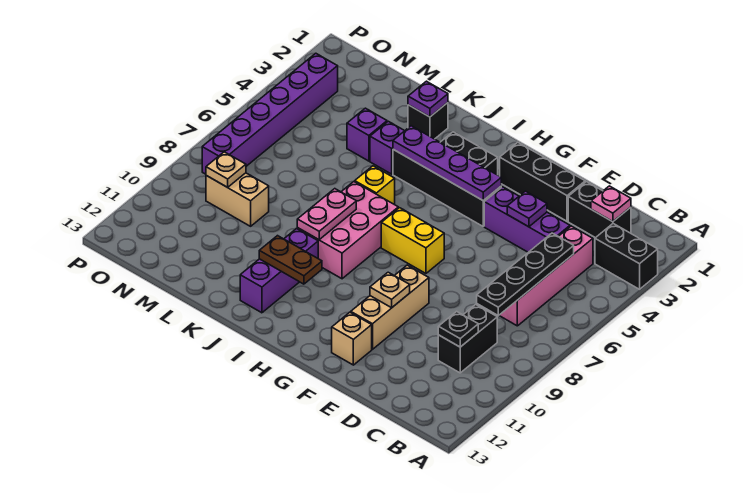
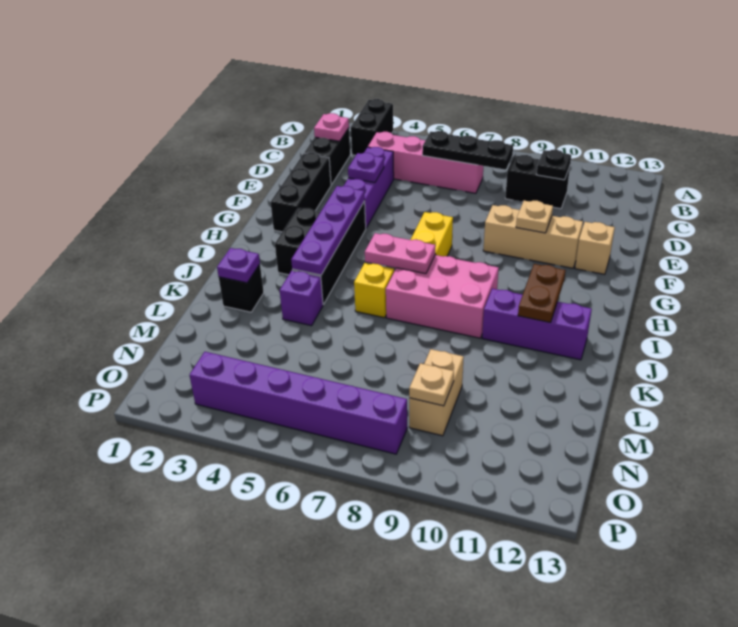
black 1x4 plate [477,233,574,315] -> black 1x3 plate [422,131,513,170]
pink 1x2 plate [297,189,356,240] -> pink 1x2 plate moved to [365,233,435,274]
purple 1x1 brick [347,108,387,161] -> none

